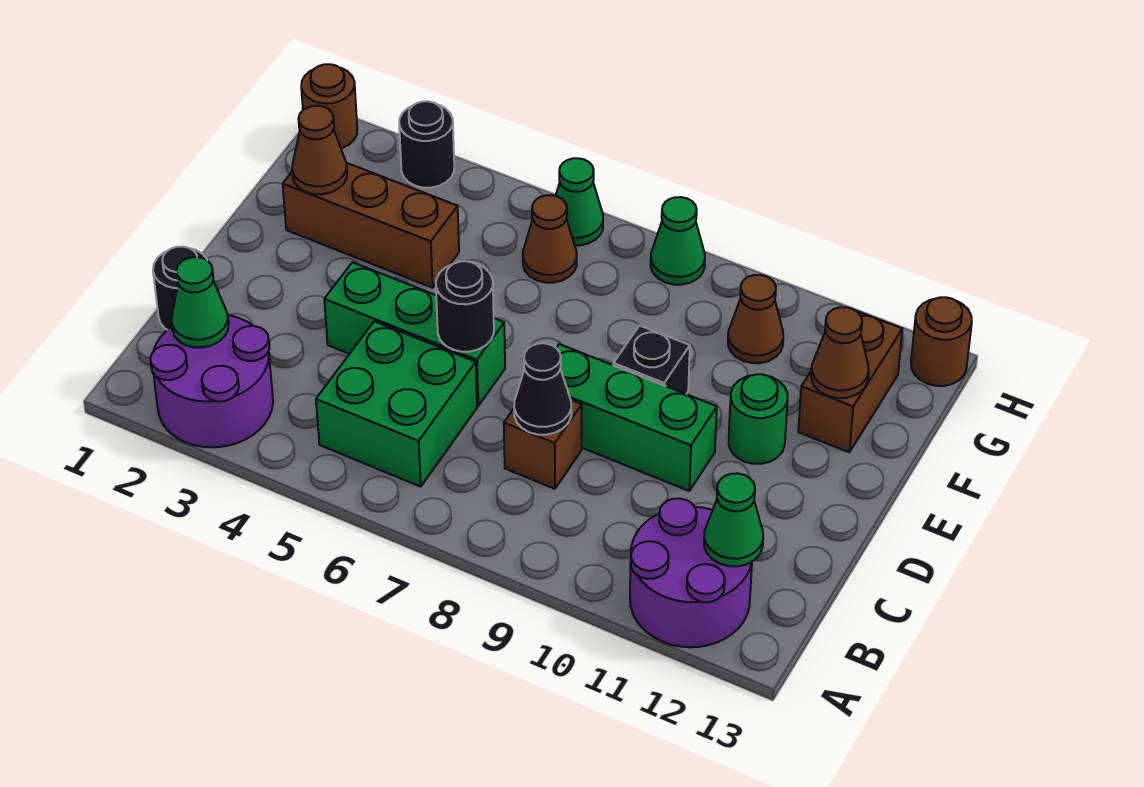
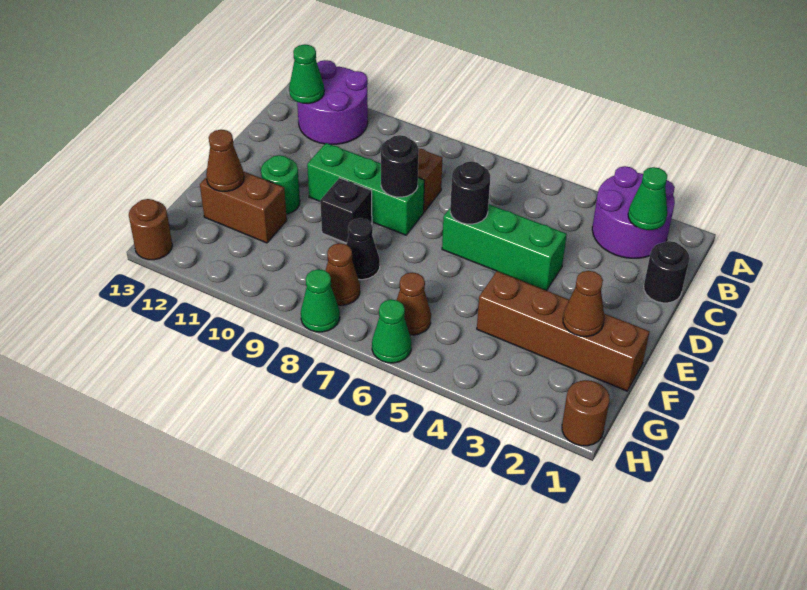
green 2x2 brick [316,321,477,487] -> none
black 1x1 cone [514,343,571,435] -> black 1x1 cone moved to [346,218,380,280]
brown 1x3 brick [283,163,459,288] -> brown 1x4 brick [477,271,650,391]
brown 1x2 brick [798,311,902,452] -> brown 1x2 brick turned to [200,171,287,243]
brown 1x1 cone [728,275,783,363] -> brown 1x1 cone moved to [326,243,360,305]
black 1x1 round brick [399,101,454,188] -> black 1x1 round brick moved to [381,135,419,197]

